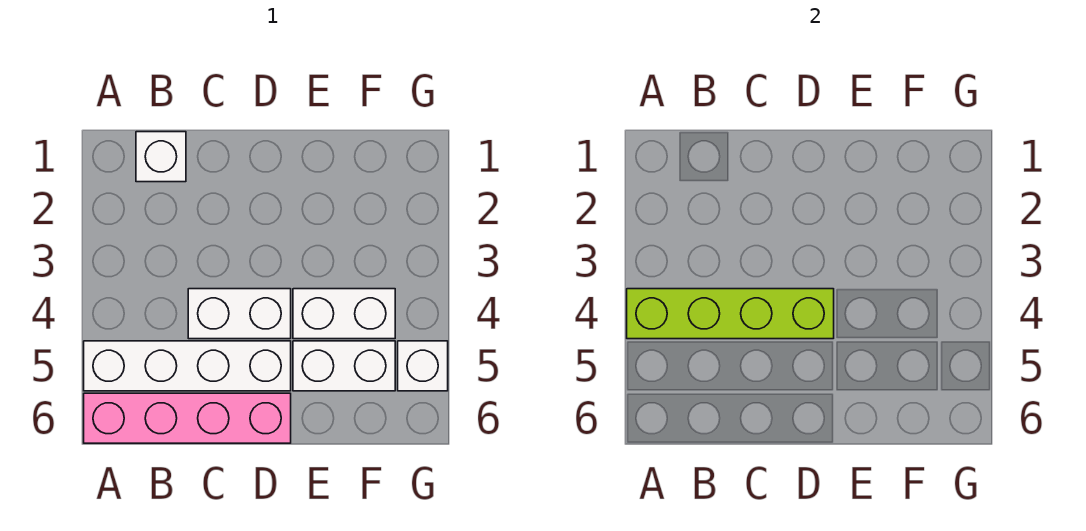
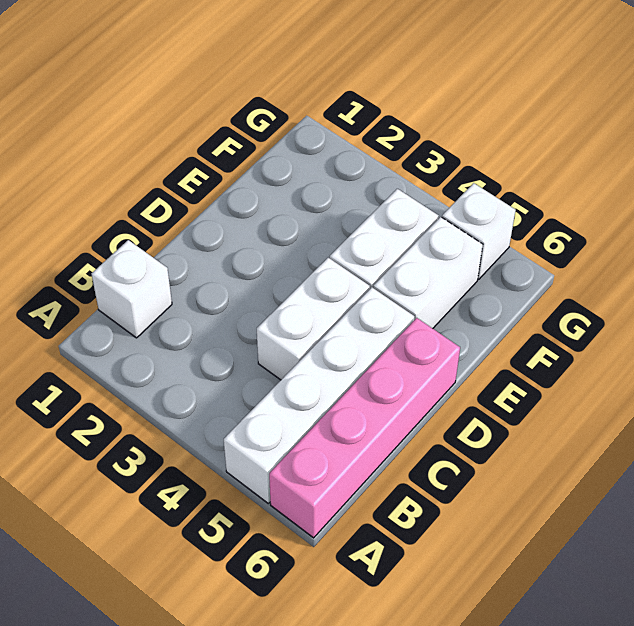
lime 1x4 brick [627,289,834,339] -> none

